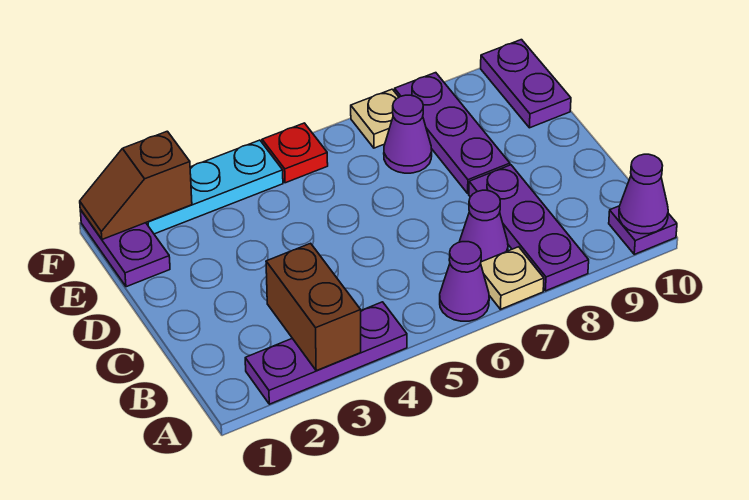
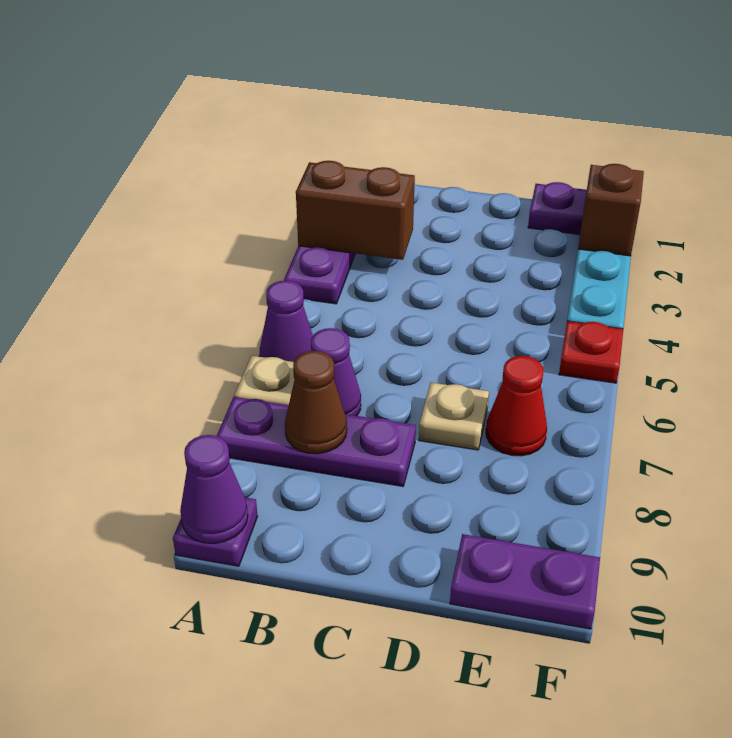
none -> brown 1x1 cone [285,351,347,454]
purple 1x3 plate [395,73,510,193] -> none
purple 1x1 cone [384,95,432,173] -> red 1x1 cone [486,356,547,456]
tan 1x1 plate [351,89,399,148] -> tan 1x1 plate moved to [419,383,489,450]

